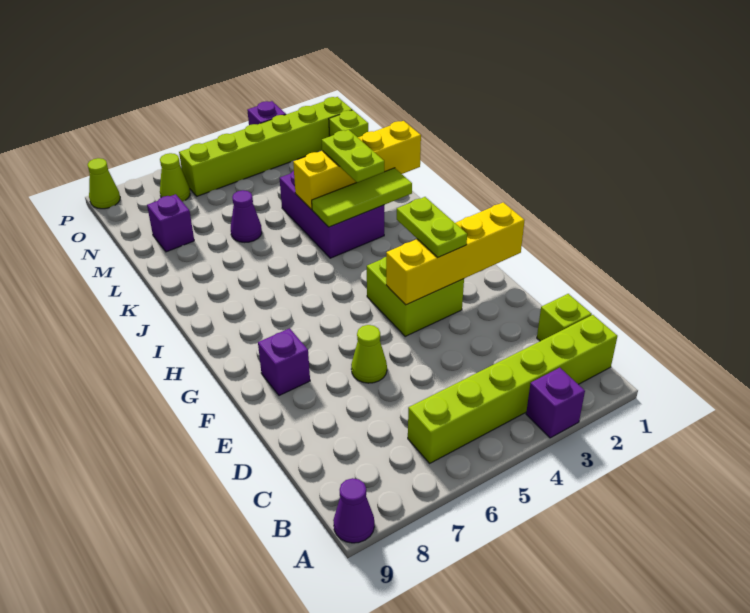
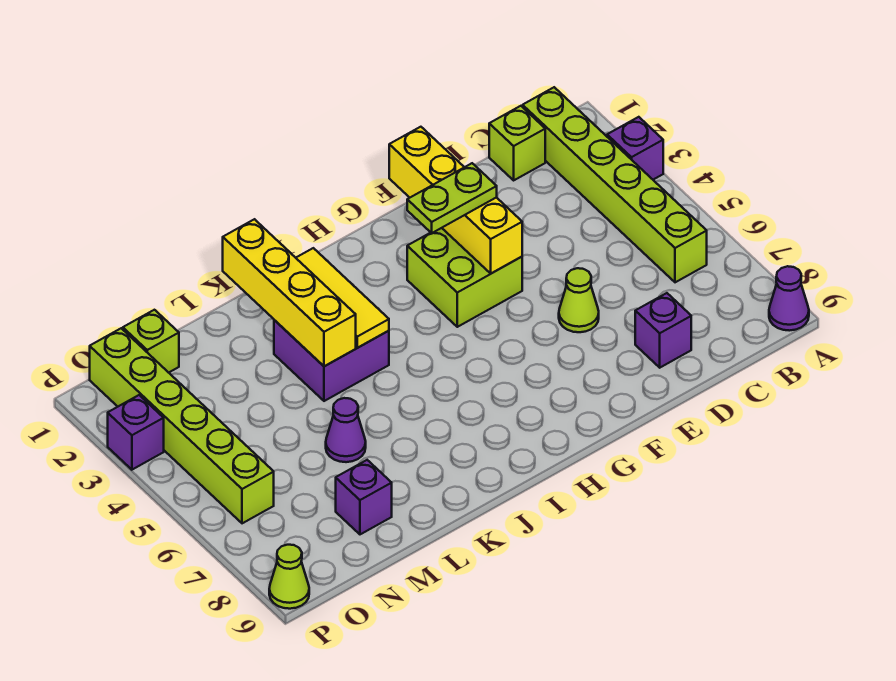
purple 1x1 brick [258,328,310,396] -> purple 1x1 brick moved to [635,293,691,368]
lime 1x3 tile [312,168,412,227] -> yellow 1x3 tile [296,248,389,348]
purple 2x3 brick [280,171,384,258] -> purple 2x2 brick [274,320,389,401]
lime 1x2 plate [322,130,384,182] -> none
lime 1x1 cone [160,153,190,202] -> none

